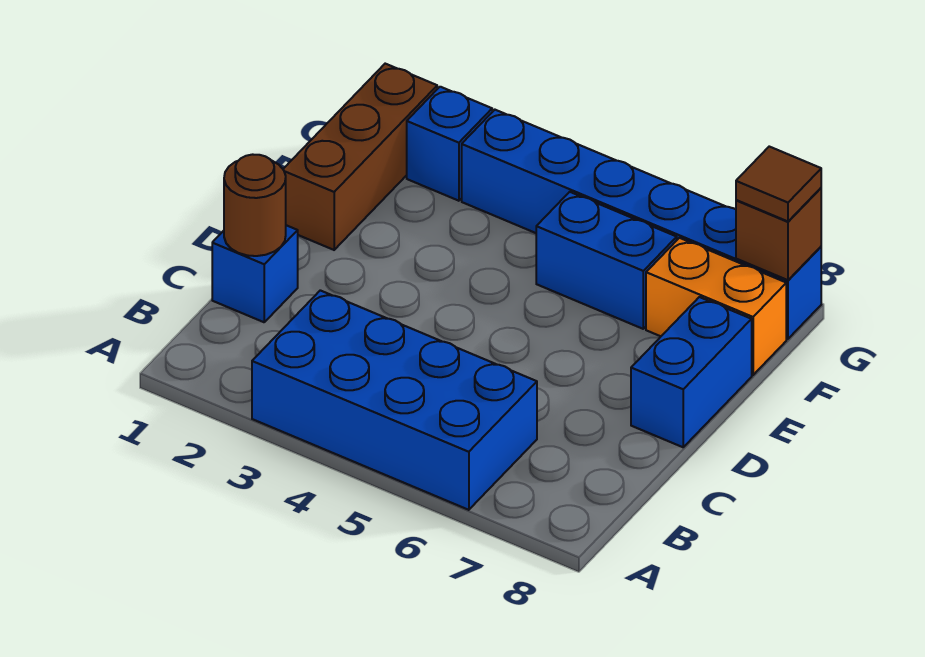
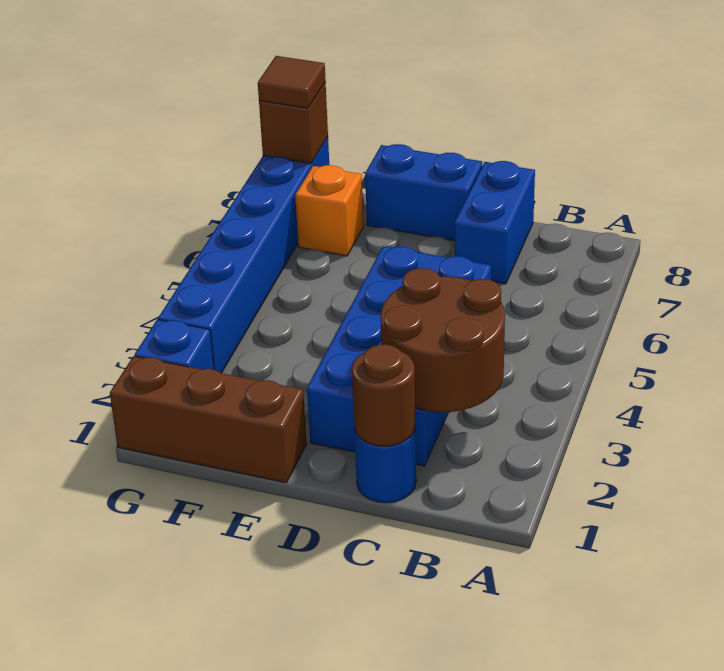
blue 2x4 brick [252,290,537,510] -> blue 2x4 brick moved to [307,246,491,466]
none -> brown 2x2 round brick [381,268,505,412]
blue 1x1 brick [212,225,298,322] -> blue 1x1 round brick [354,428,416,503]
blue 1x2 brick [536,192,677,329] -> blue 1x2 brick moved to [455,161,535,284]
orange 1x2 brick [646,238,786,375] -> orange 1x1 brick [295,165,364,256]

